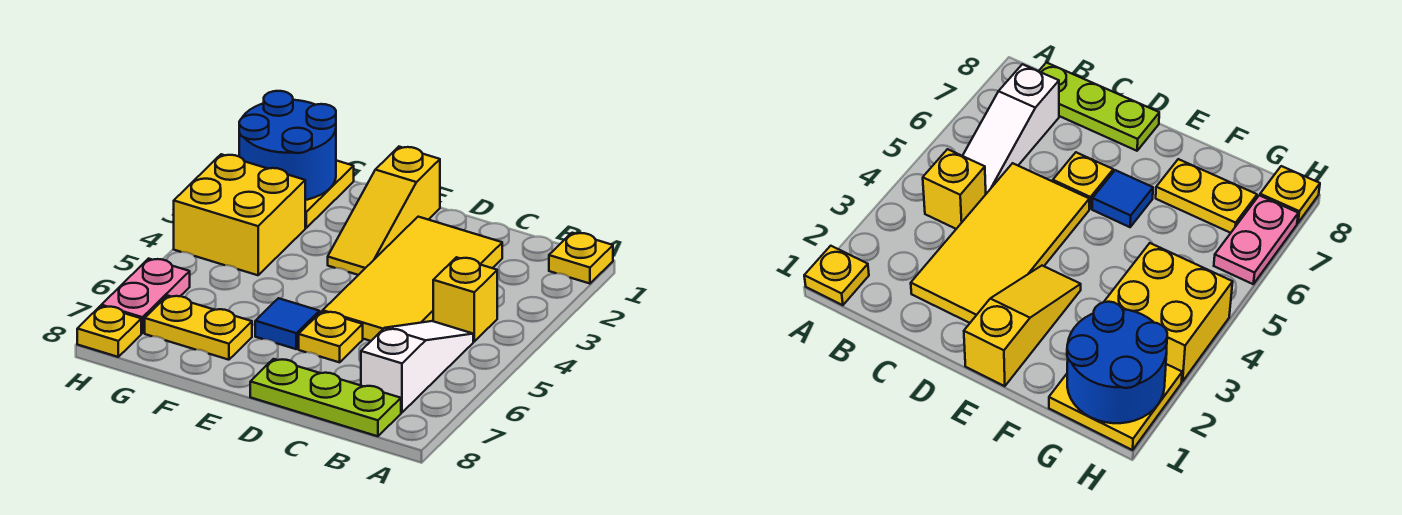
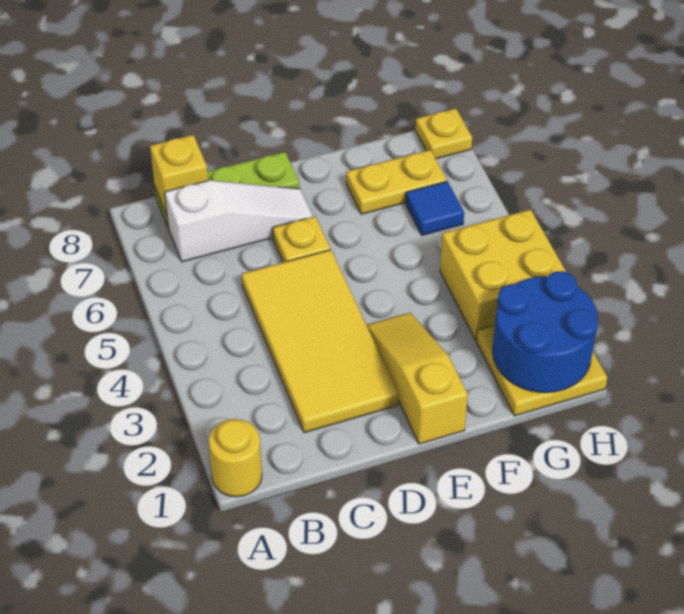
yellow 1x1 plate [549,233,613,284] -> yellow 1x1 round brick [209,419,262,497]
yellow 1x1 brick [433,257,497,341] -> yellow 1x1 brick moved to [150,135,208,215]
white 1x3 slope [361,321,473,413] -> white 1x3 slope turned to [165,180,313,262]
blue 1x1 tile [255,298,319,349] -> blue 1x1 tile moved to [406,181,464,235]
pink 1x2 plate [101,259,190,333] -> none

